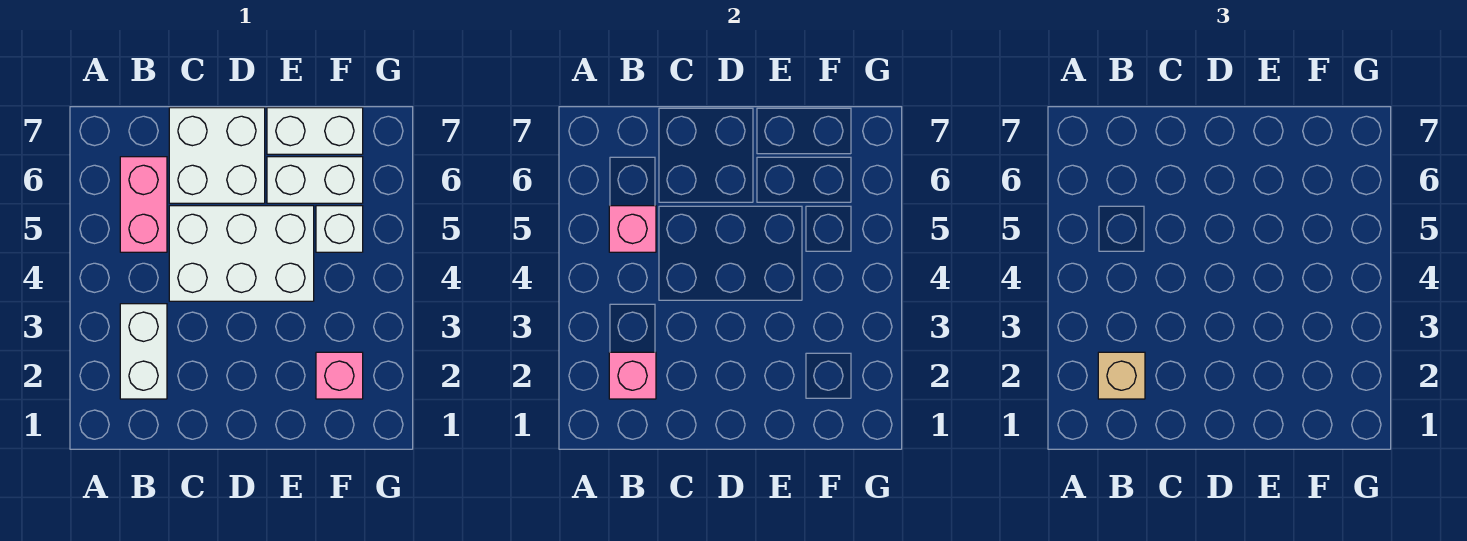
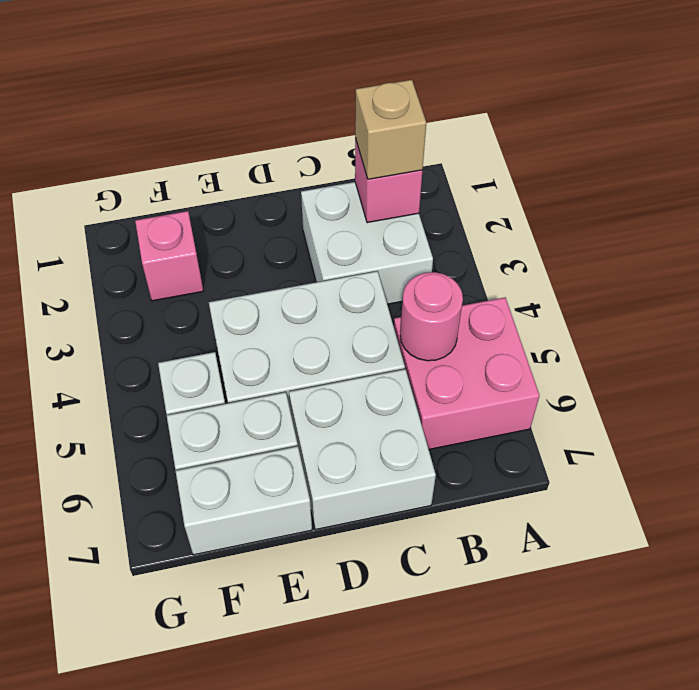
white 1x2 brick [120,304,167,399] -> white 2x2 brick [301,182,433,304]
pink 1x2 brick [120,157,167,252] -> pink 2x2 brick [394,298,540,449]
pink 1x1 brick [609,206,656,252] -> pink 1x1 round brick [400,272,463,361]

